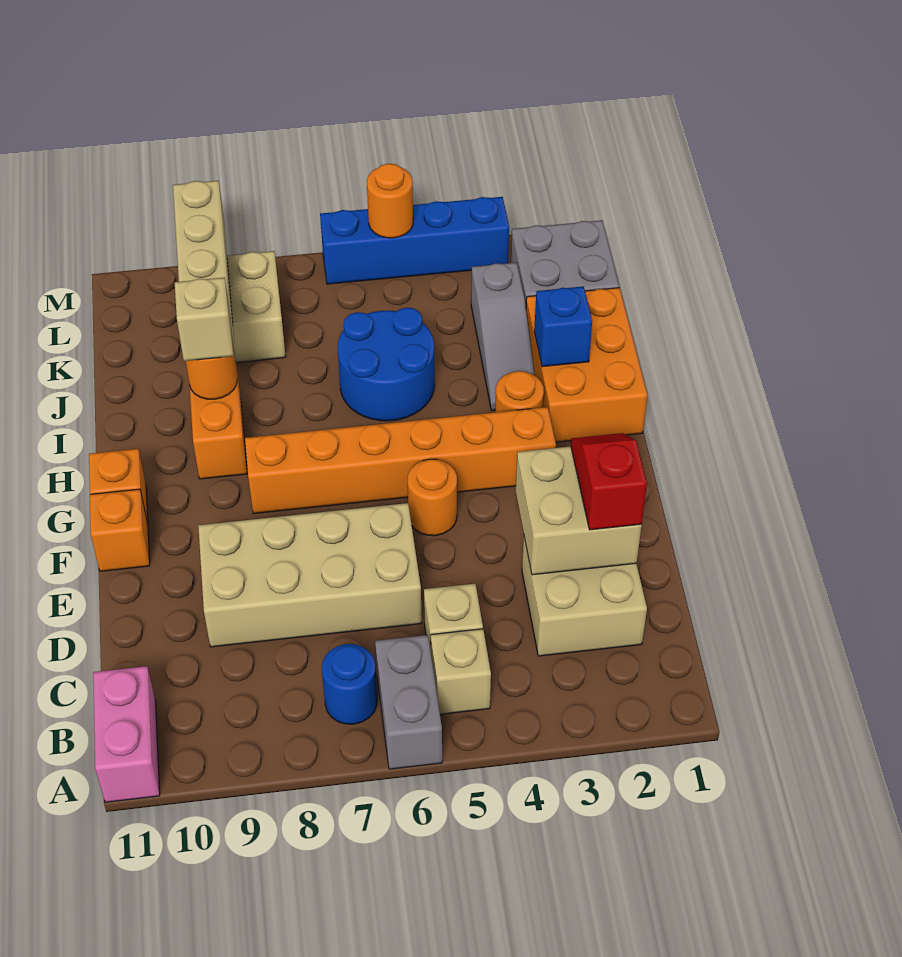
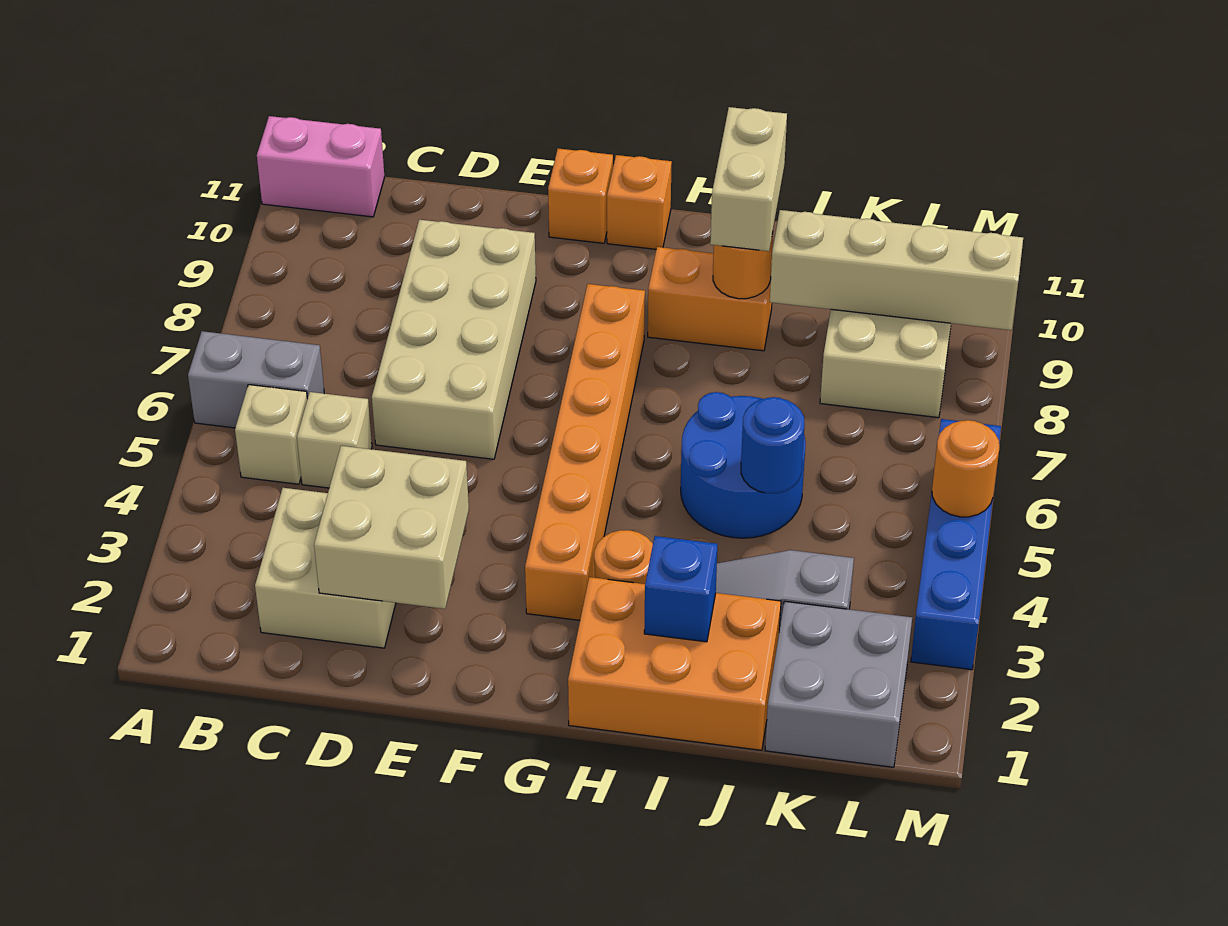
blue 1x1 round brick [322,644,377,724] -> blue 1x1 round brick moved to [741,397,805,493]
red 1x2 slope [571,433,647,530] -> none
orange 1x1 round brick [408,459,457,536] -> none
tan 1x1 brick [175,278,233,361] -> tan 1x2 brick [710,107,787,251]

